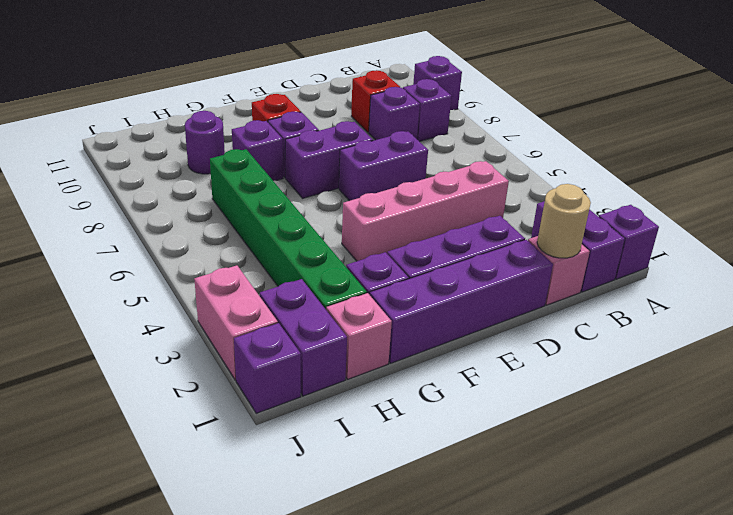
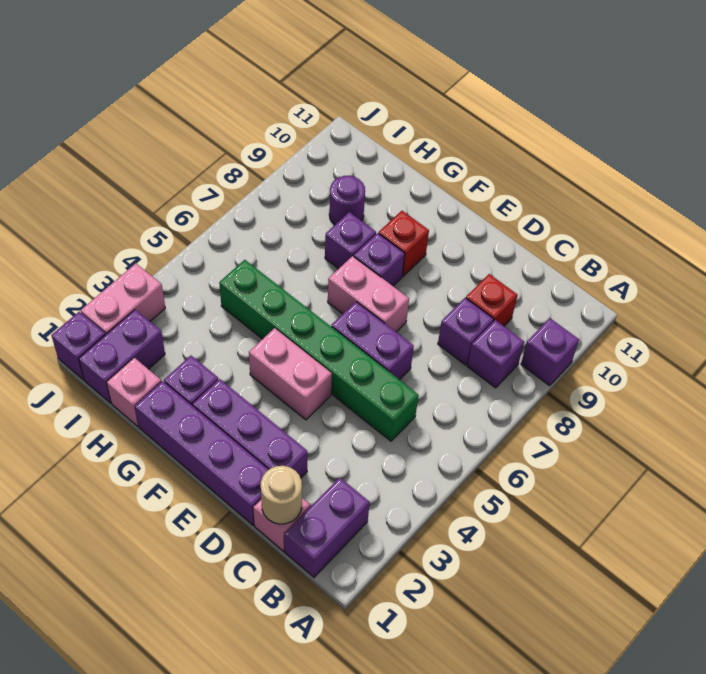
purple 1x1 brick [599,205,659,279] -> none
pink 1x4 brick [342,161,509,261] -> pink 1x2 brick [249,328,332,420]
purple 1x2 brick [285,121,373,198] -> pink 1x2 brick [328,256,409,332]
green 1x6 brick [210,149,367,309] -> green 1x6 brick turned to [219,260,419,441]

